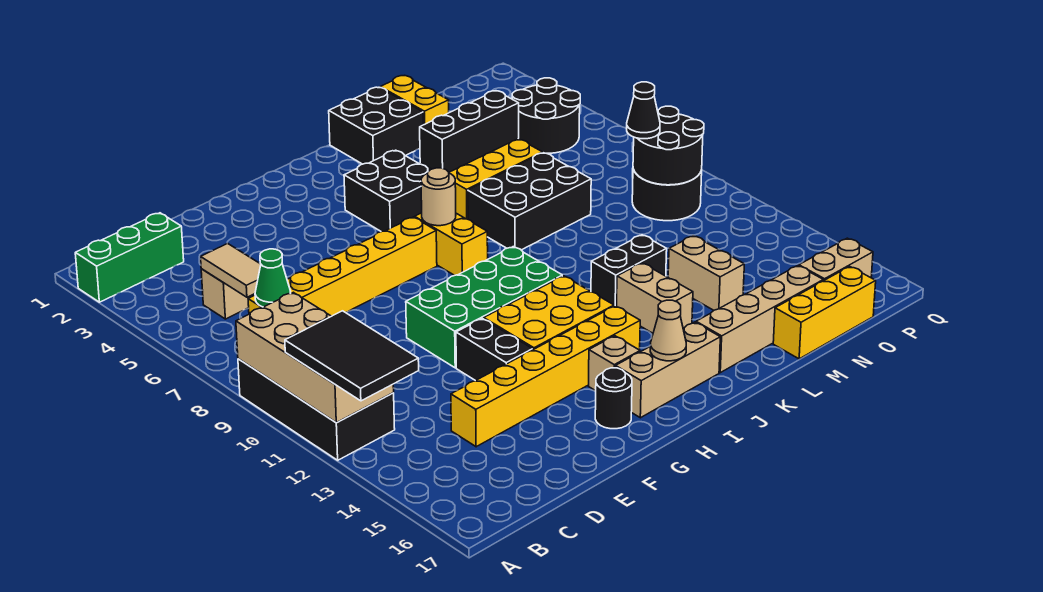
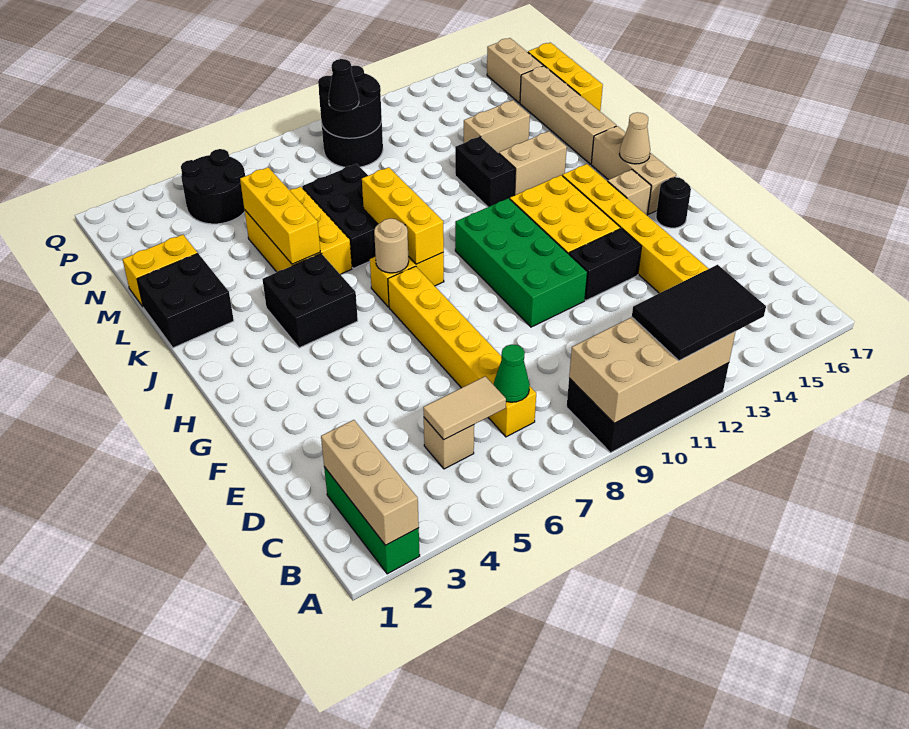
none -> tan 1x3 brick [321,420,419,545]
none -> yellow 1x3 brick [362,167,444,264]
black 1x3 brick [420,91,519,172] -> yellow 1x3 brick [240,167,320,264]

